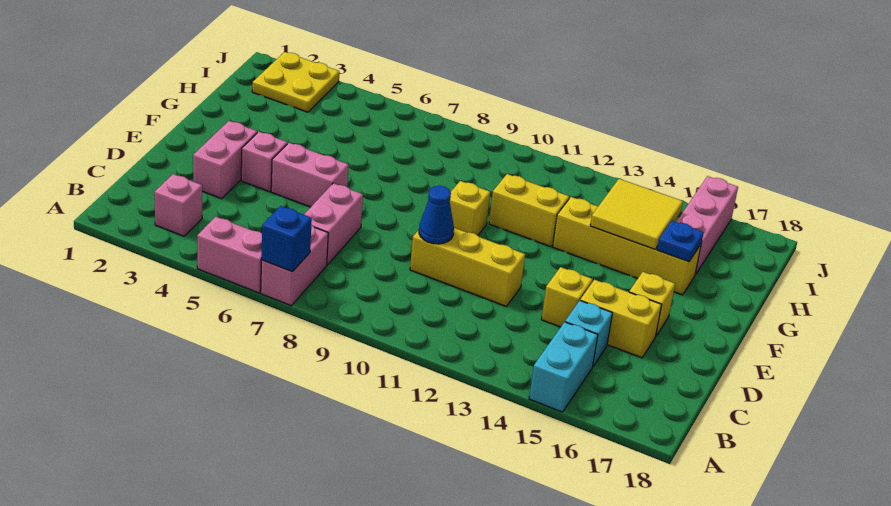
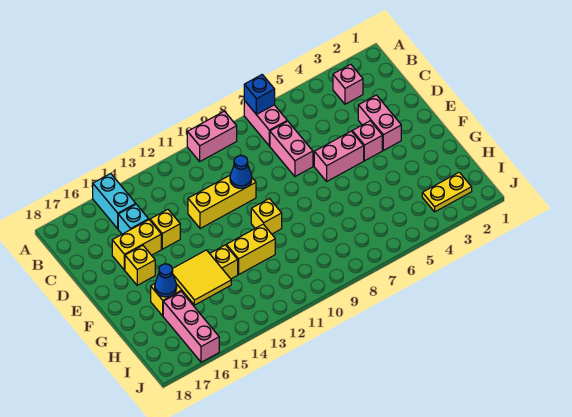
pink 1x2 brick [197,217,262,293] -> pink 1x2 brick moved to [187,111,237,161]
blue 1x1 plate [657,221,704,262] -> blue 1x1 cone [155,264,177,297]
yellow 2x2 plate [252,52,339,112] -> yellow 1x2 plate [422,172,472,212]

